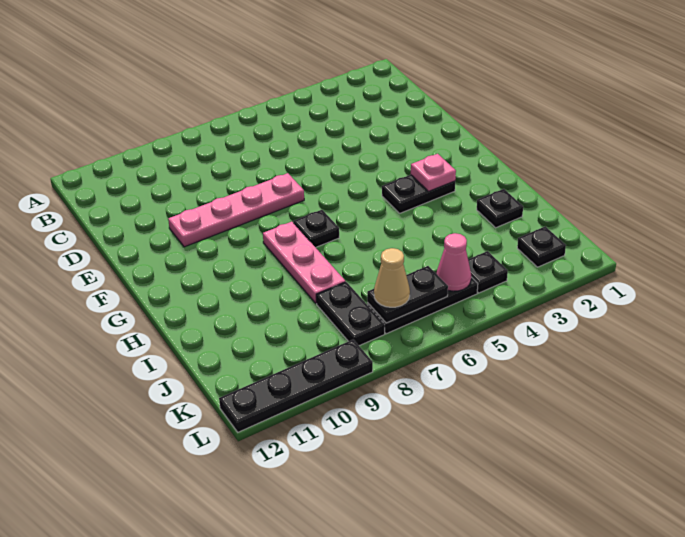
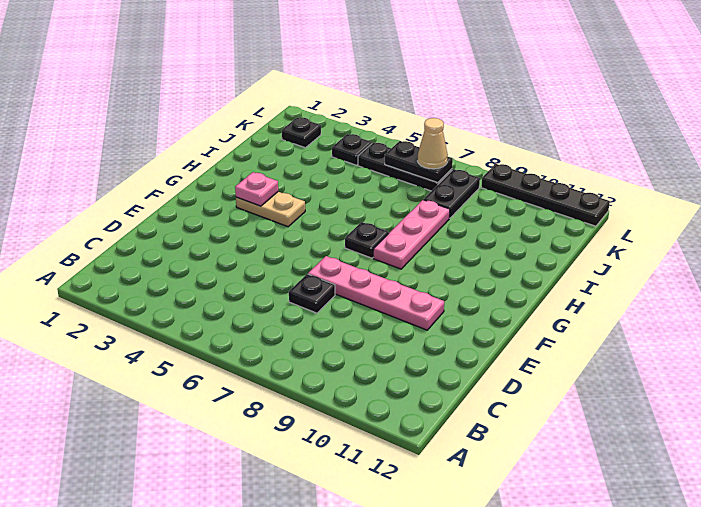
black 1x2 plate [382,175,455,213] -> tan 1x2 plate [236,192,305,227]
black 1x1 plate [477,189,523,228] -> black 1x1 plate moved to [289,274,335,313]
pink 1x1 cone [436,233,471,291] -> none

